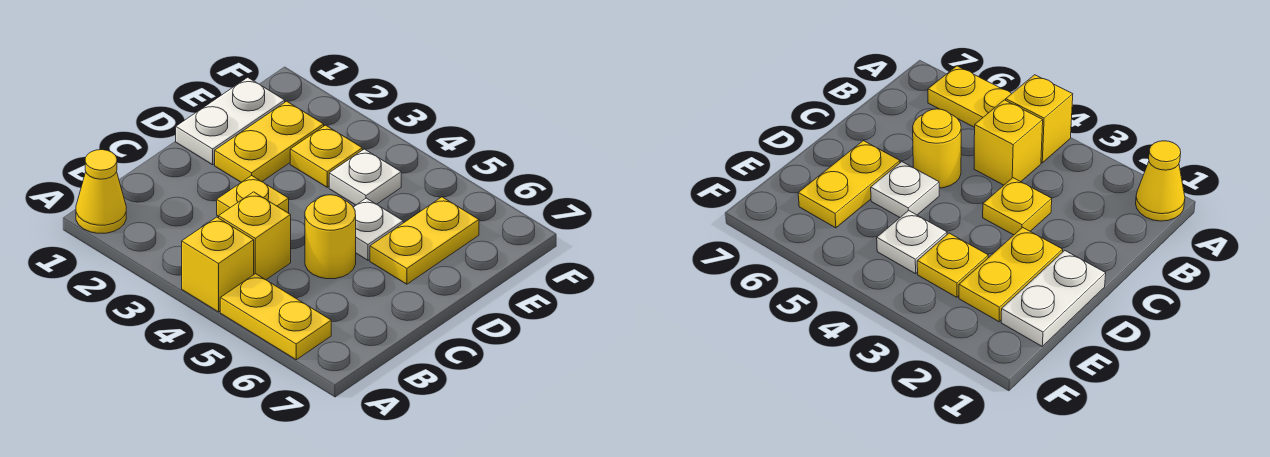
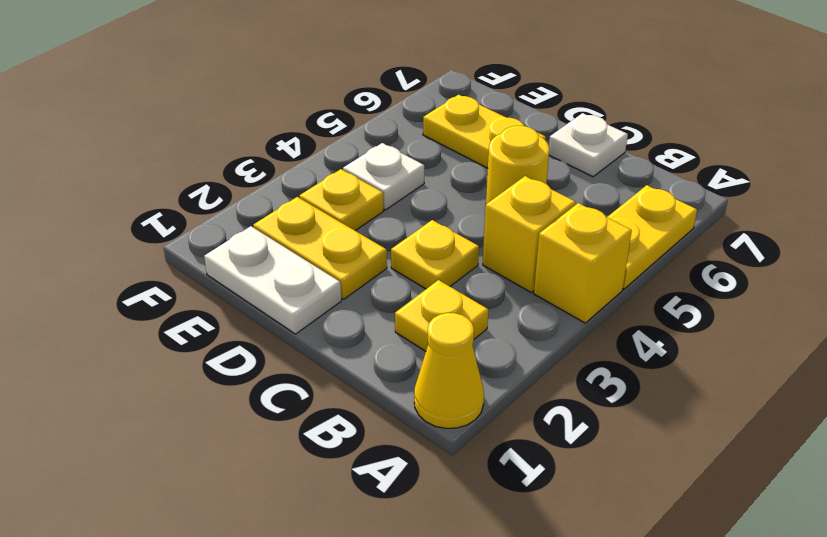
none -> yellow 1x1 plate [395,280,488,351]
white 1x1 plate [353,198,403,260] -> white 1x1 plate moved to [549,113,628,177]

